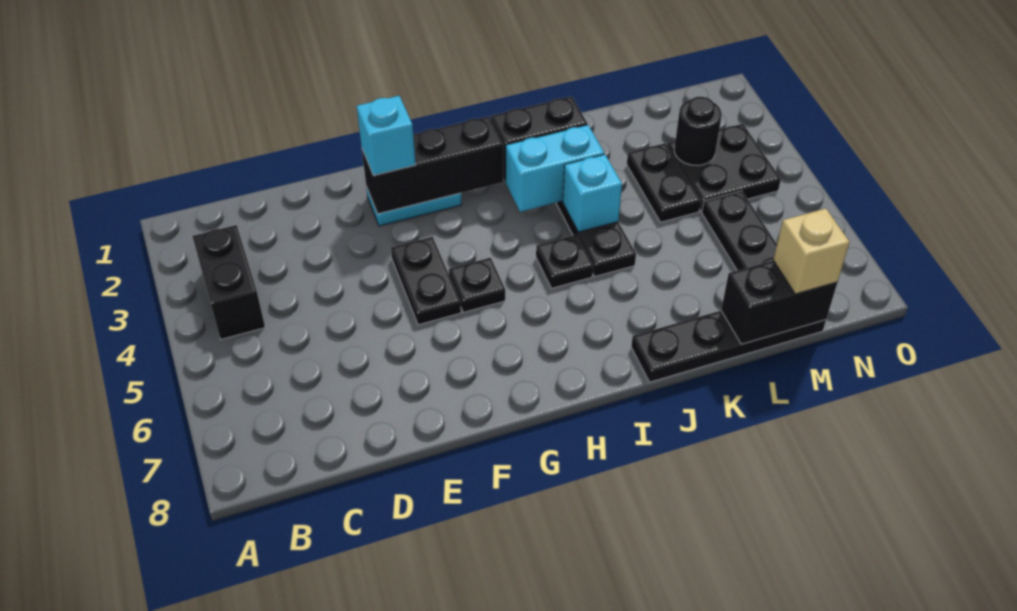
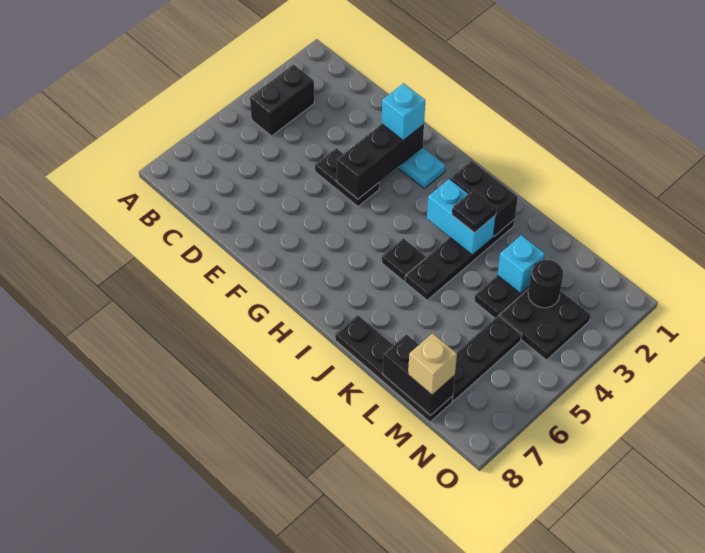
black 1x3 brick [362,116,503,214] -> black 1x3 brick turned to [337,124,424,199]
black 1x2 plate [391,237,461,325] -> black 1x2 plate turned to [315,148,379,206]
black 1x1 plate [449,258,505,312] -> black 1x1 plate moved to [452,190,497,233]
cyan 1x1 brick [563,154,622,232] -> cyan 1x1 brick moved to [497,235,545,294]

